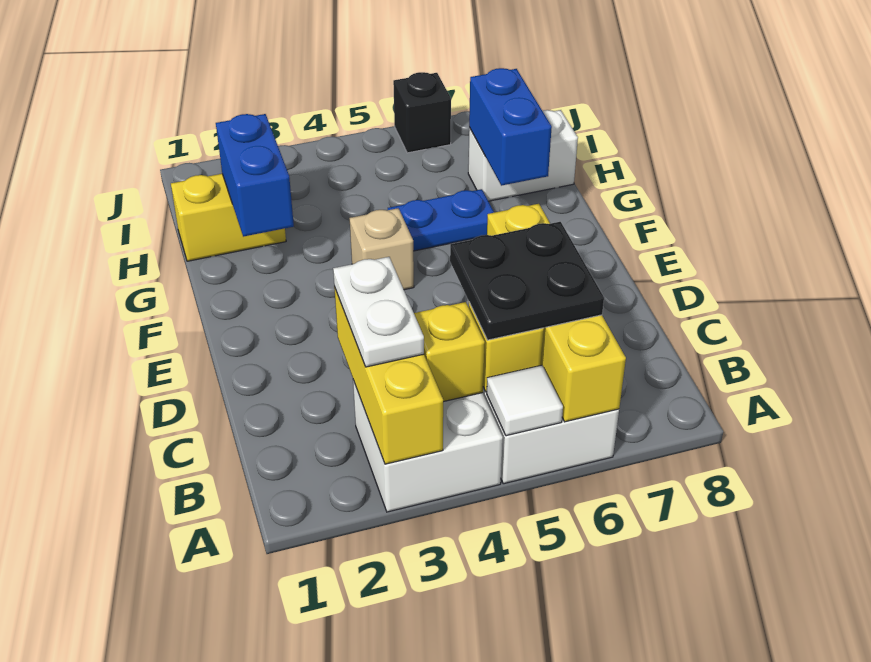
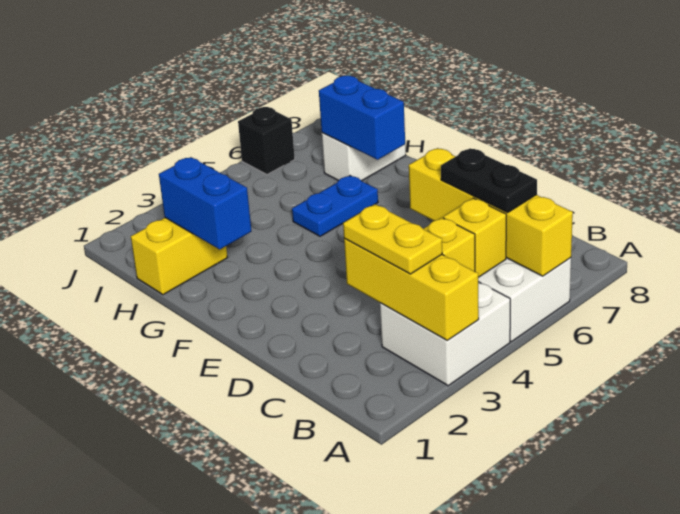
white 1x1 tile [487,365,563,436] -> none
white 1x2 plate [333,257,424,367] -> yellow 1x2 plate [343,204,442,274]
black 2x2 plate [450,222,604,340] -> black 1x2 plate [441,148,537,212]
tan 1x1 brick [350,208,414,290] -> none

